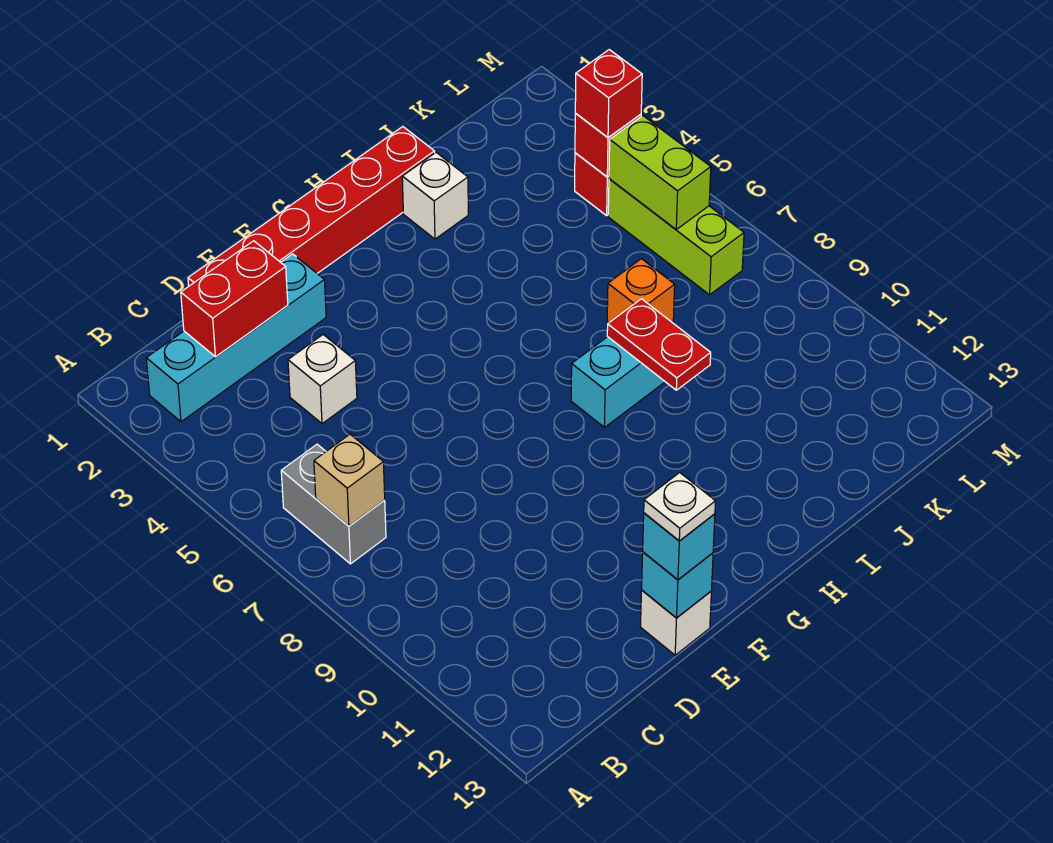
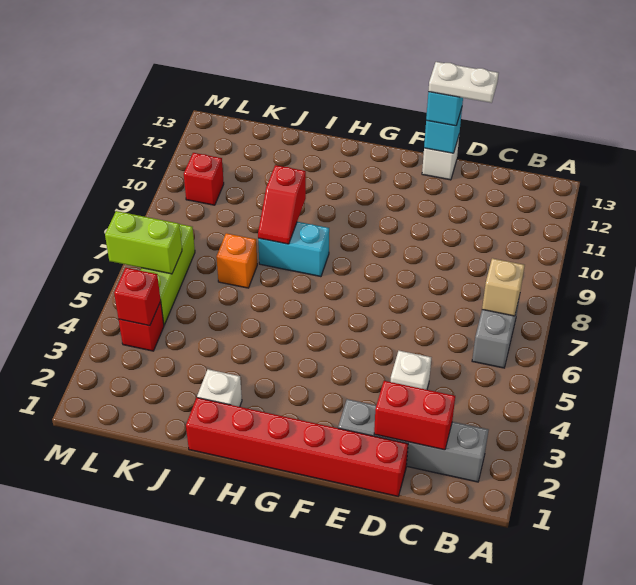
cyan 1x4 brick [146,254,326,422] -> grey 1x4 brick [338,399,488,482]
white 1x1 plate [644,473,716,541] -> white 1x2 plate [428,62,499,103]
red 1x2 plate [607,299,711,390] -> red 1x2 slope [258,165,306,244]
red 1x1 brick [575,50,642,138] -> red 1x1 brick moved to [184,153,224,205]
lime 1x2 brick [609,116,711,229] -> lime 1x2 brick turned to [105,211,182,274]

